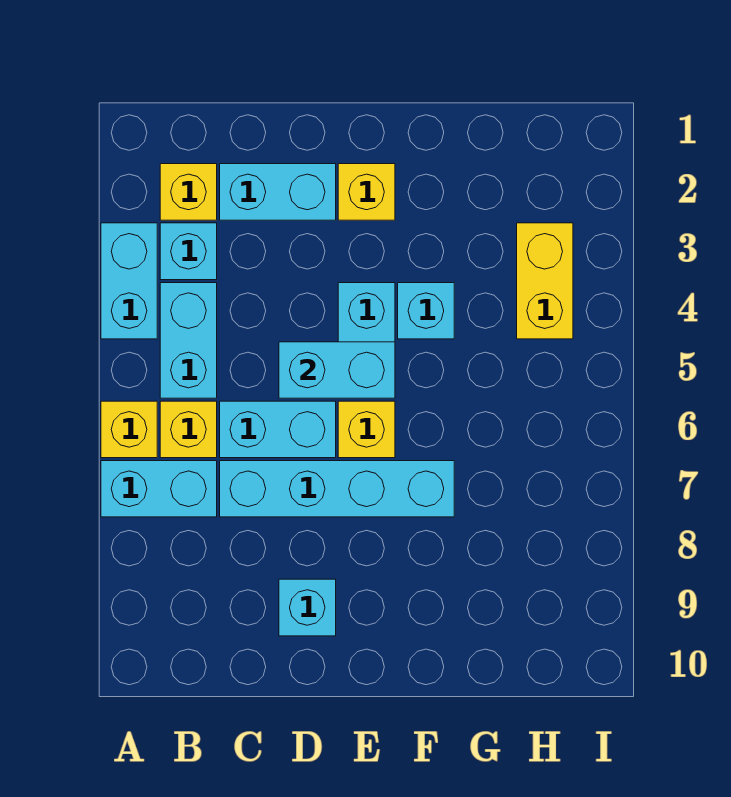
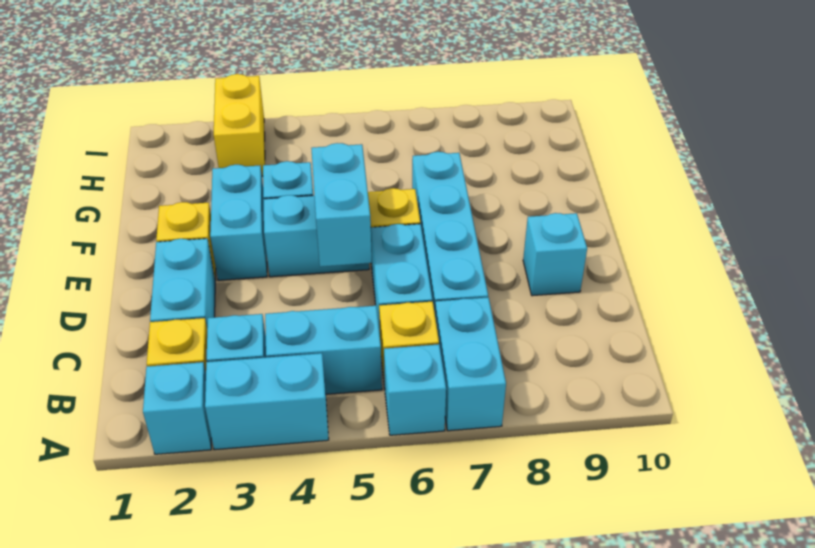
none -> cyan 1x1 brick [143,362,211,454]
yellow 1x1 brick [101,401,157,458] -> cyan 1x1 brick [384,344,446,435]
none -> cyan 1x2 brick [210,165,267,280]
yellow 1x2 brick [517,223,573,339] -> yellow 1x2 brick turned to [214,74,265,176]

